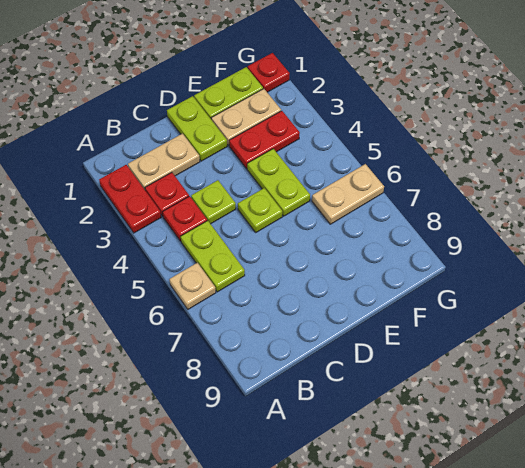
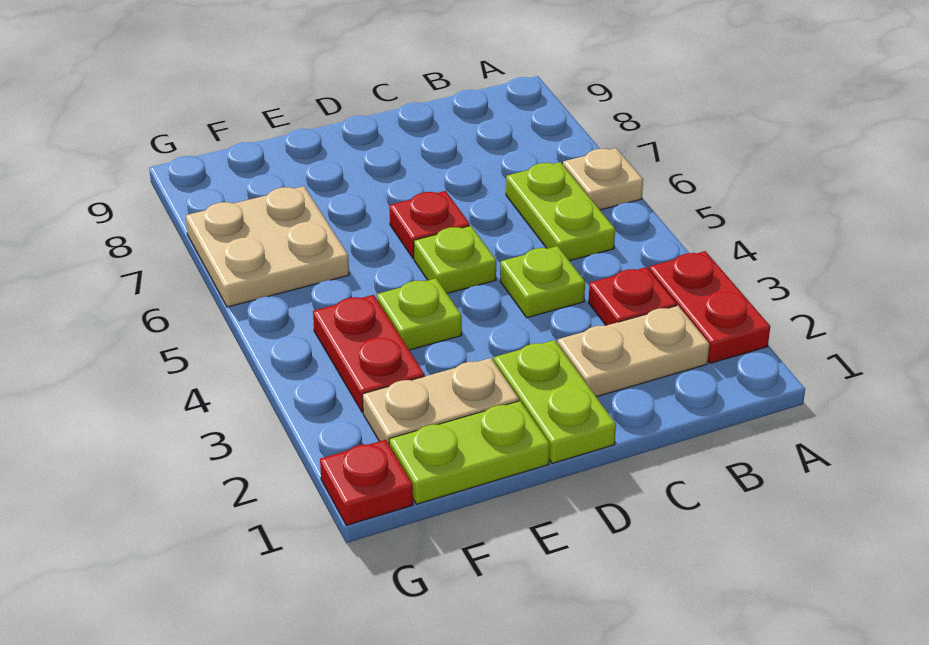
red 1x1 plate [163,196,207,241] -> red 1x1 plate moved to [389,191,470,259]
red 1x2 plate [229,111,300,169] -> red 1x2 plate turned to [313,295,425,412]
lime 1x2 plate [247,149,310,216] -> lime 1x1 plate [377,278,462,350]
tan 1x2 plate [312,164,384,224] -> tan 2x2 plate [186,186,349,307]

